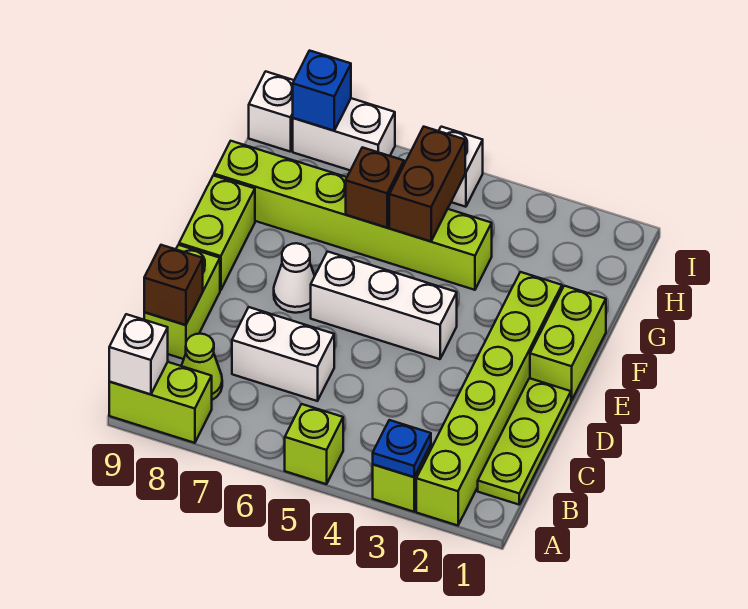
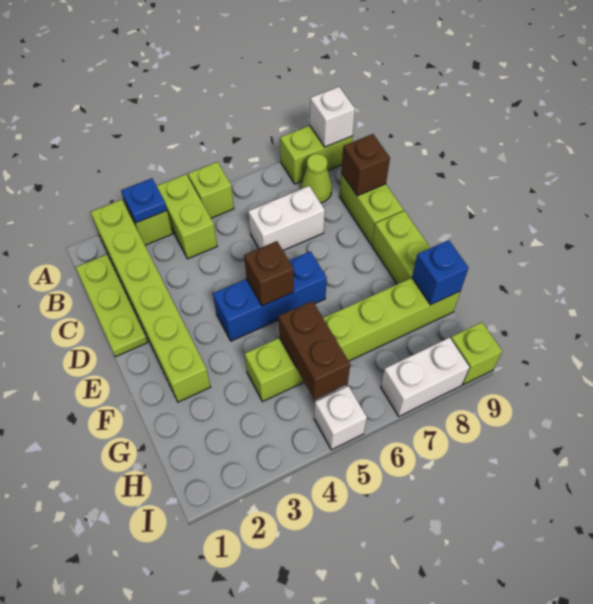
lime 1x2 brick [530,286,606,401] -> lime 1x2 brick moved to [157,174,217,259]
white 1x3 brick [311,252,457,359] -> blue 1x3 brick [213,251,327,341]
white 1x1 cone [274,243,315,313] -> none
brown 1x1 brick [346,147,404,228] -> brown 1x1 brick moved to [244,241,294,306]
blue 1x1 brick [293,51,351,131] -> blue 1x1 brick moved to [412,240,469,305]
white 1x1 brick [249,71,294,152] -> lime 1x1 brick [451,322,502,385]

